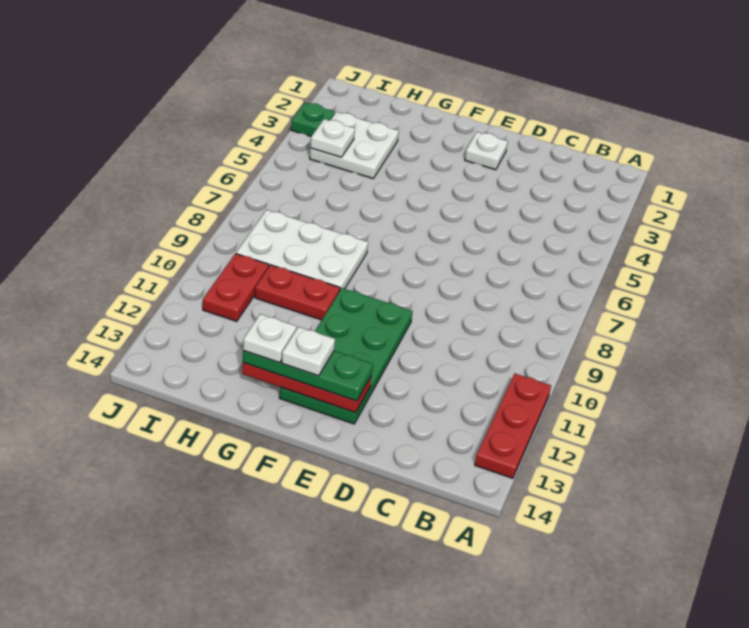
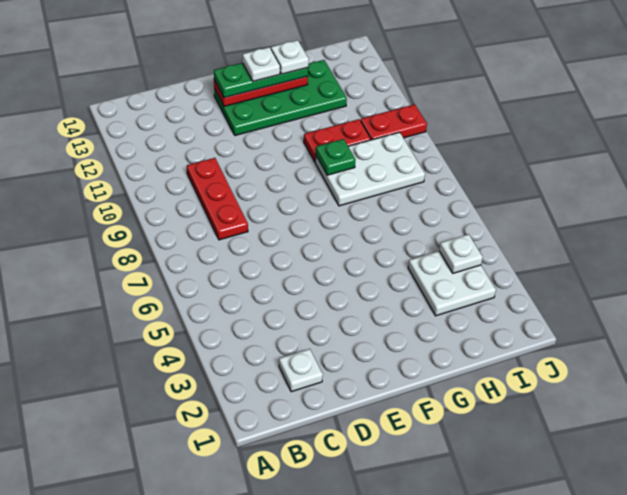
red 1x3 plate [475,374,551,478] -> red 1x3 plate moved to [187,158,248,240]
white 1x1 plate [465,132,508,170] -> white 1x1 plate moved to [279,349,323,392]
green 2x4 plate [280,288,413,424] -> green 2x4 plate turned to [214,60,347,135]
red 1x2 plate [203,254,269,321] -> red 1x2 plate turned to [361,104,427,140]
green 1x1 plate [291,103,335,136] -> green 1x1 plate moved to [316,139,356,175]

